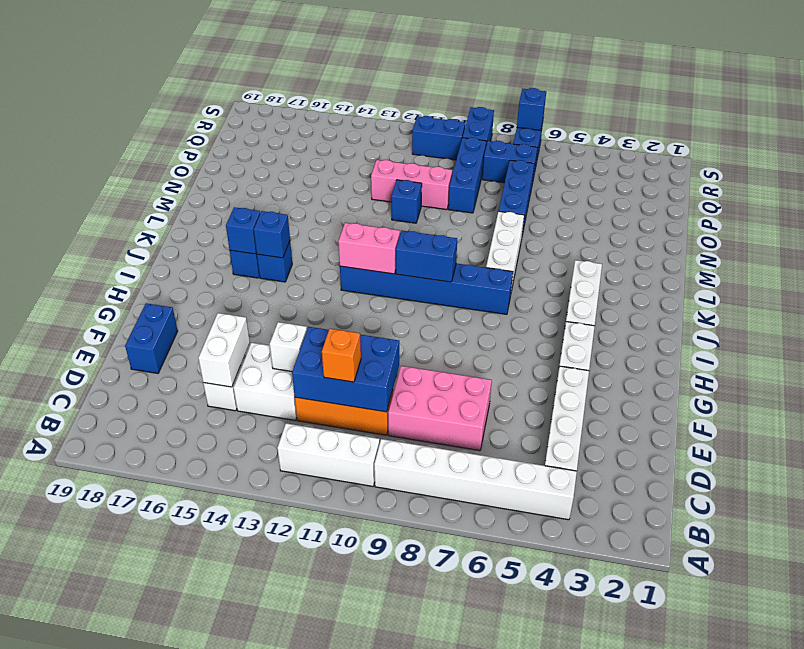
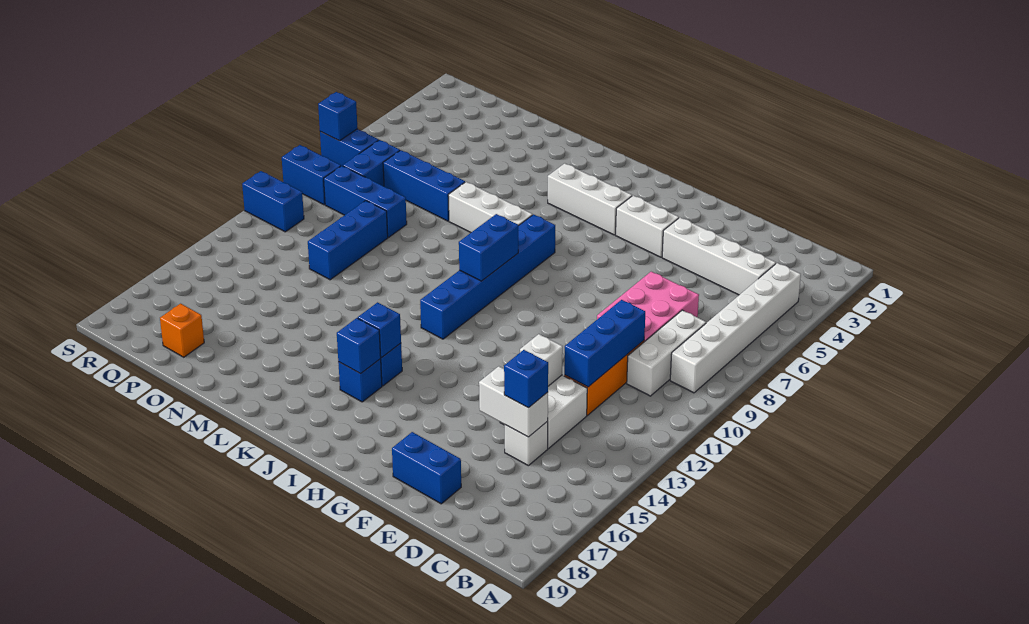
white 1x3 brick [277,423,380,486] -> white 1x3 brick moved to [627,310,706,396]
blue 2x3 brick [292,327,399,412] -> blue 1x3 brick [564,300,645,387]
orange 1x1 brick [322,329,361,382] -> orange 1x1 brick moved to [160,304,204,357]
pink 1x2 brick [338,223,400,274] -> none
blue 1x1 brick [391,180,422,223] -> blue 1x1 brick moved to [504,350,548,408]
pink 1x3 brick [371,160,452,210] -> blue 1x3 brick [308,201,388,280]
blue 1x2 brick [412,116,465,160] -> blue 1x2 brick turned to [242,171,304,232]

